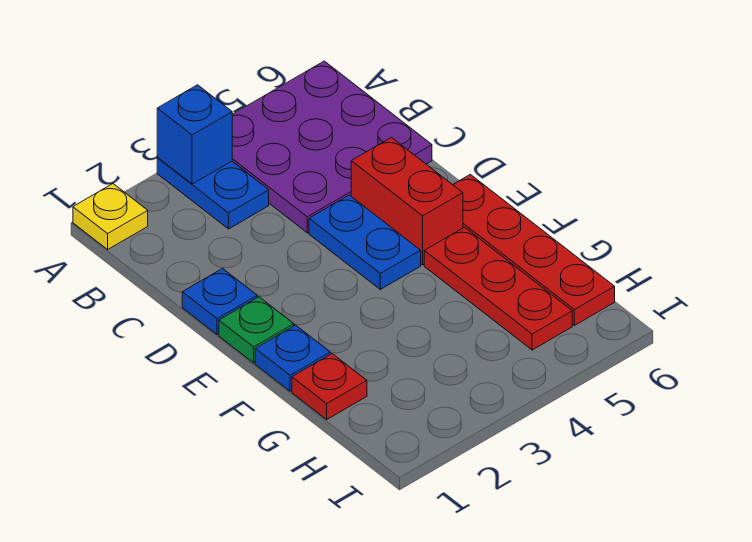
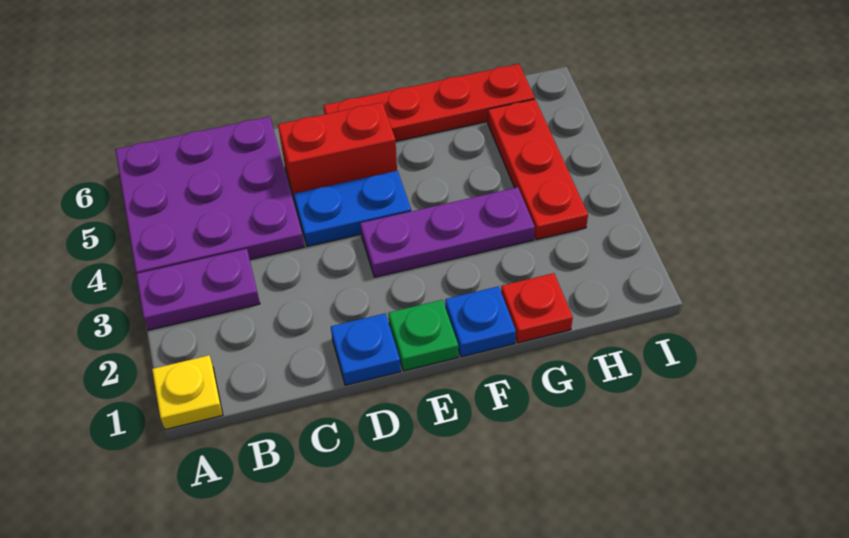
blue 1x2 plate [157,158,269,229] -> purple 1x2 plate [136,249,260,330]
blue 1x1 brick [157,85,232,184] -> none
none -> purple 1x3 plate [360,187,535,277]
red 1x3 plate [424,227,572,350] -> red 1x3 plate turned to [488,99,588,240]

